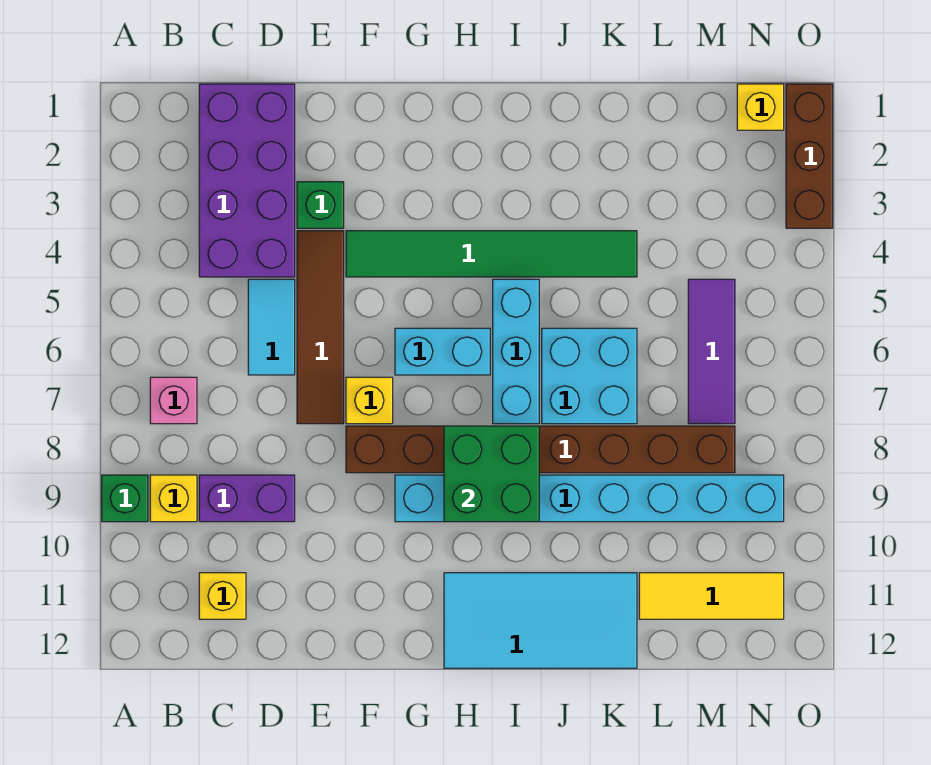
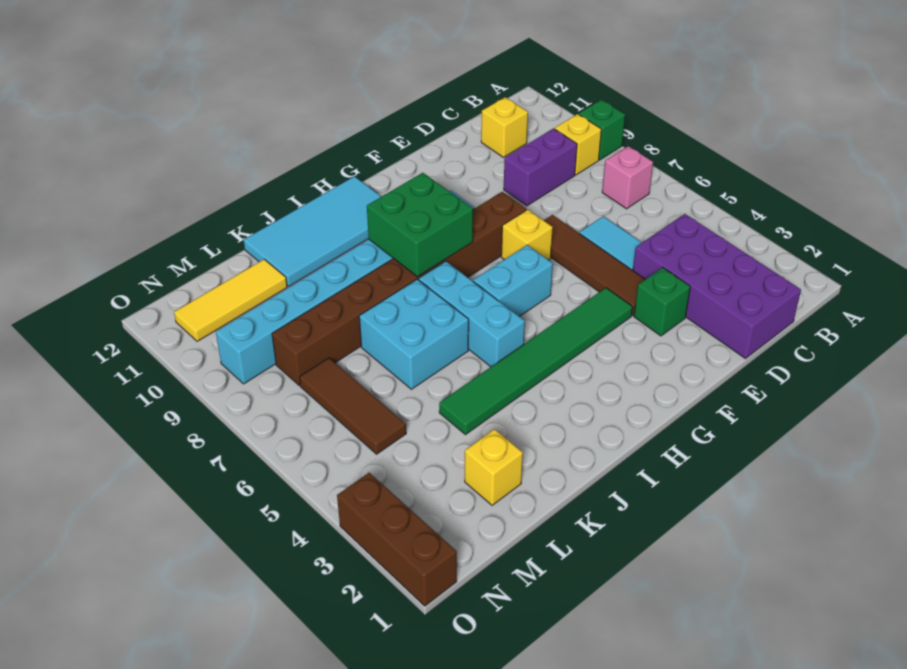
purple 1x3 tile [688,279,735,424] -> brown 1x3 tile [299,358,406,454]
yellow 1x1 brick [737,84,784,130] -> yellow 1x1 brick moved to [465,429,523,505]

